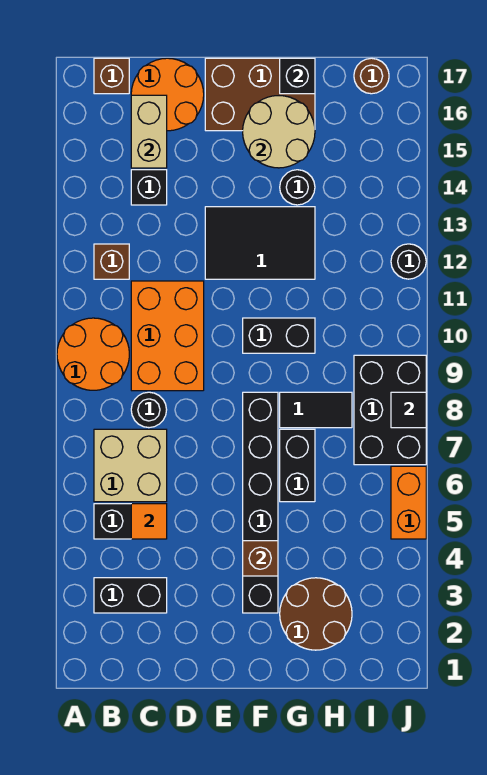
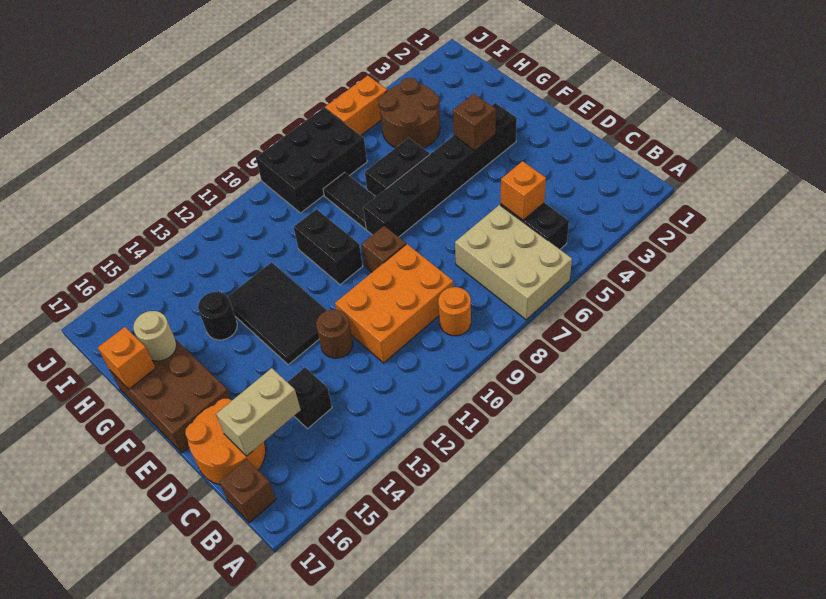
orange 2x2 round brick [57,318,129,390] -> orange 1x1 round brick [438,287,471,336]
black 1x2 brick [94,578,167,613] -> none
tan 2x2 brick [94,429,167,502] -> tan 2x3 brick [455,205,572,320]
brown 1x1 brick [94,244,129,279] -> brown 1x1 brick moved to [362,226,406,272]
orange 1x1 tile [131,504,167,539] -> orange 1x1 brick [500,161,546,220]
black 1x1 round brick [131,392,167,428] -> none
tan 2x2 round brick [243,96,315,168] -> tan 1x1 round brick [133,311,177,361]
brown 2x2 round brick [280,578,352,650] -> brown 2x2 round brick moved to [379,78,440,148]
black 1x1 brick [280,58,315,94] -> orange 1x1 brick [98,327,155,389]
brown 1x1 round brick [354,58,389,94] -> brown 1x1 round brick moved to [316,310,353,358]
black 1x1 tile [391,392,426,428] -> none
black 1x1 round brick [391,244,426,279] -> none

